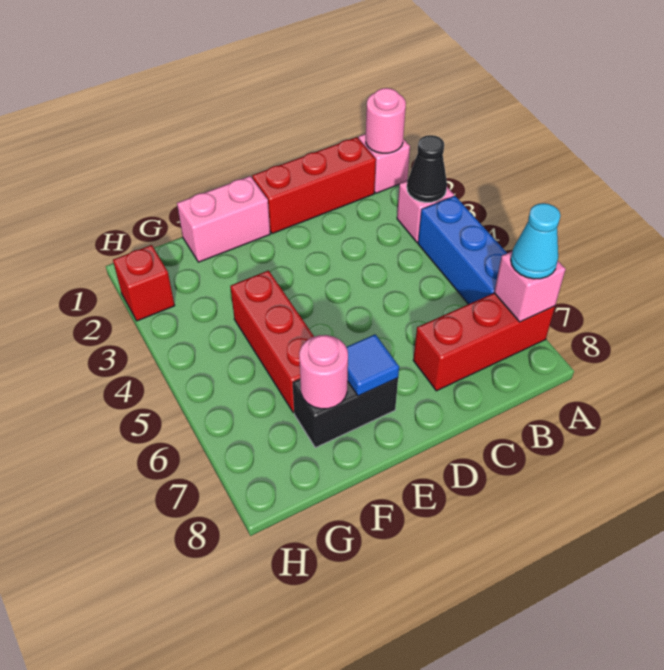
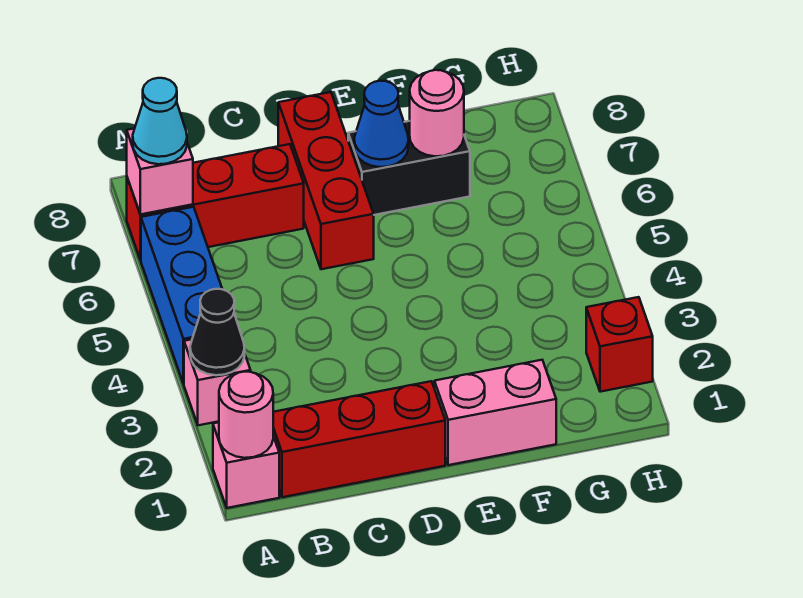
blue 1x1 tile [346,334,399,396] -> blue 1x1 cone [354,81,409,167]
red 1x3 brick [230,271,314,413] -> red 1x3 brick moved to [278,92,374,269]

